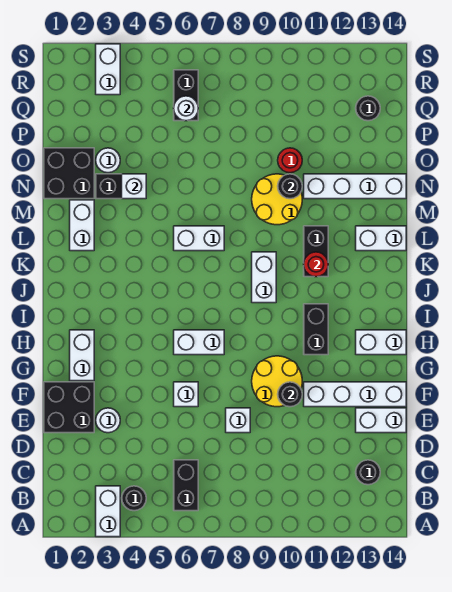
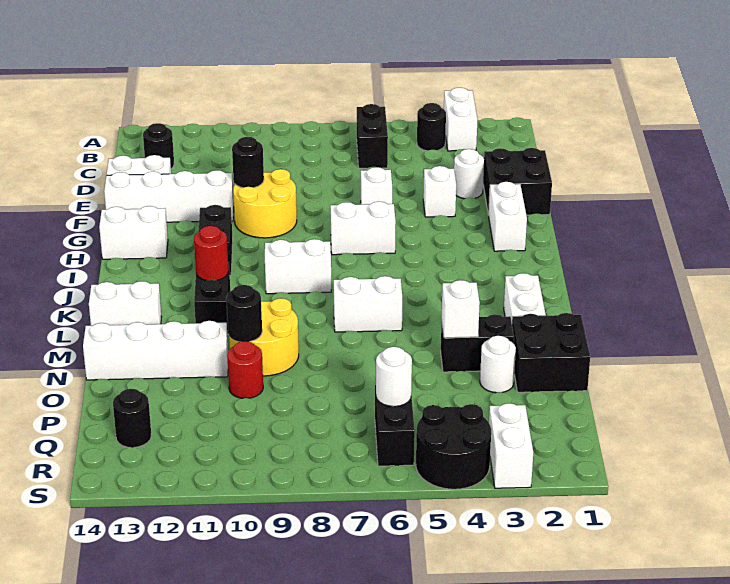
white 1x1 brick [226,408,250,433] -> white 1x1 brick moved to [423,166,456,217]
white 1x2 brick [252,252,276,303] -> white 1x2 brick turned to [265,239,331,294]
none -> black 2x2 round brick [416,404,491,489]

